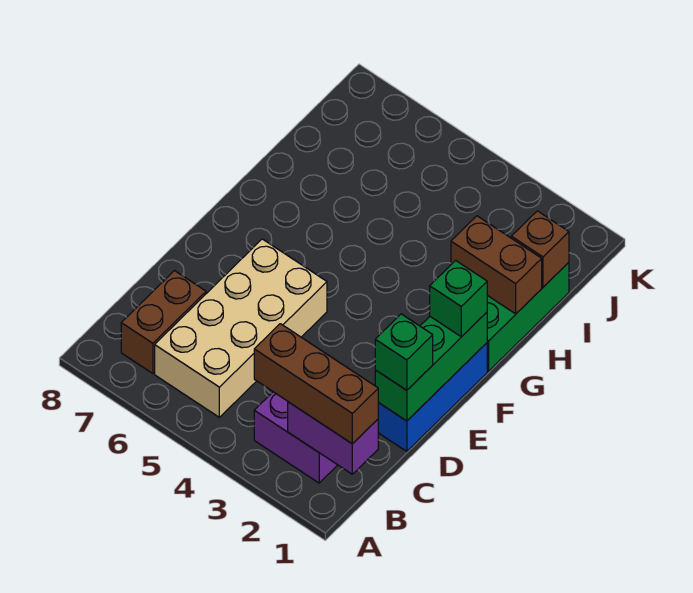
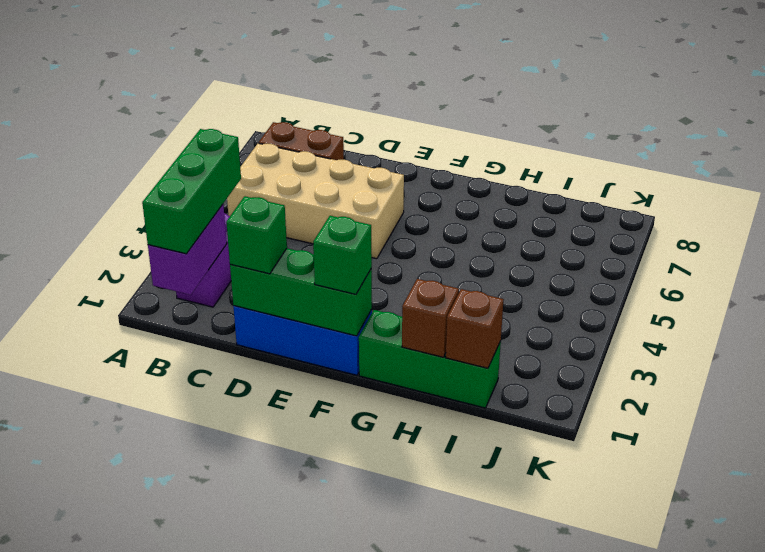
brown 1x3 brick [254,324,378,444] -> green 1x3 brick [142,129,241,254]
brown 1x2 brick [451,216,542,314] -> brown 1x1 brick [402,279,459,357]

